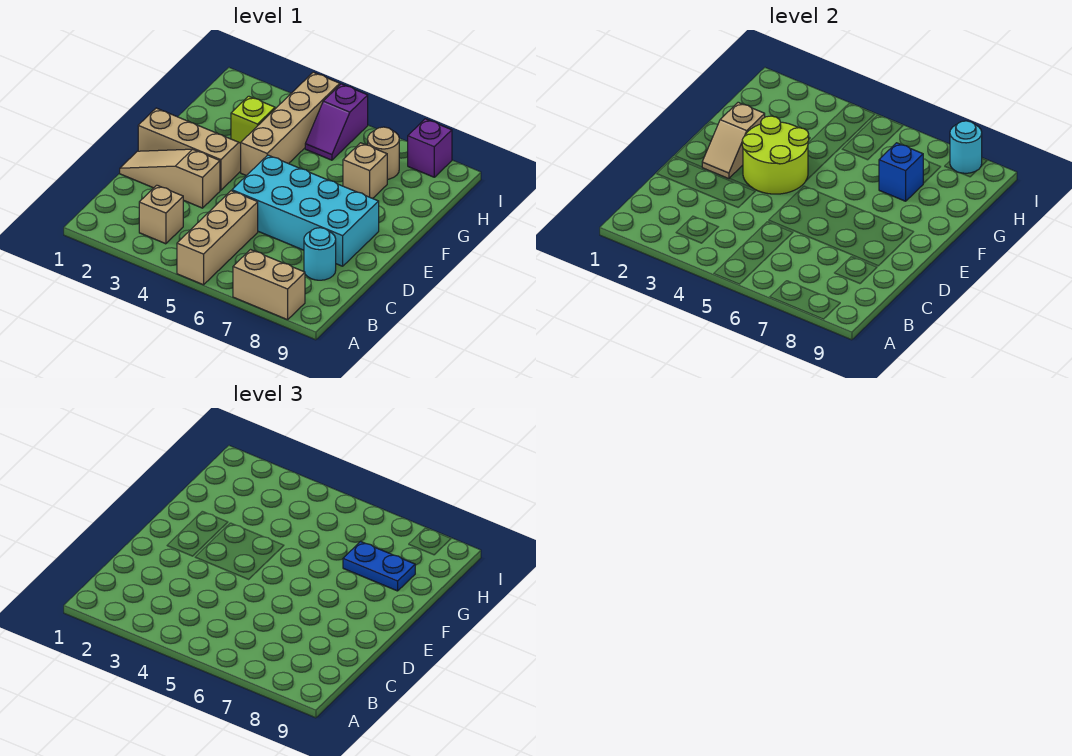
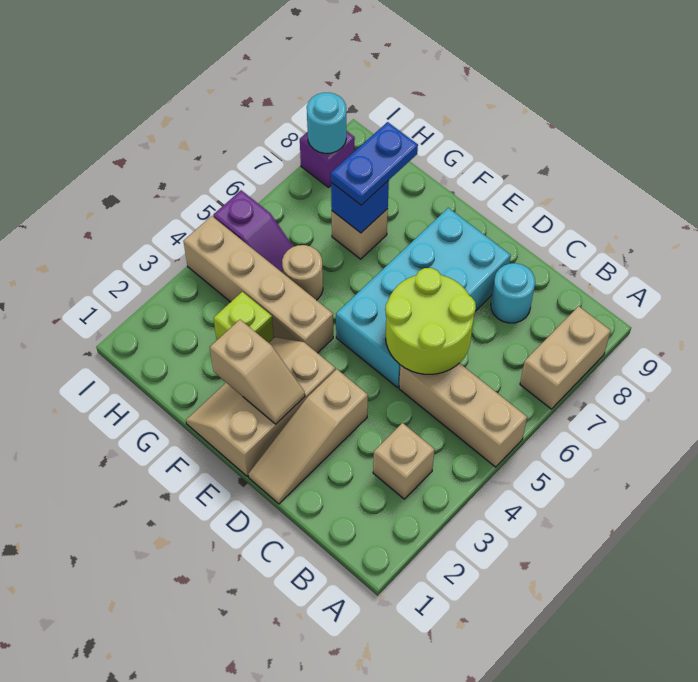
lime 2x2 round brick [742,116,809,194] -> lime 2x2 round brick moved to [385,268,476,374]
tan 1x1 round brick [368,127,399,179] -> tan 1x1 round brick moved to [282,245,323,300]

